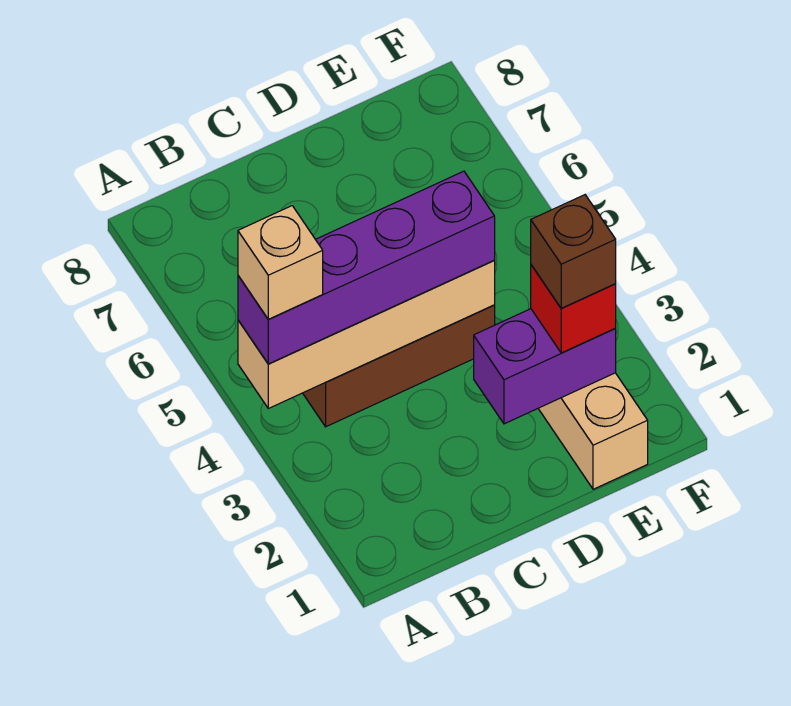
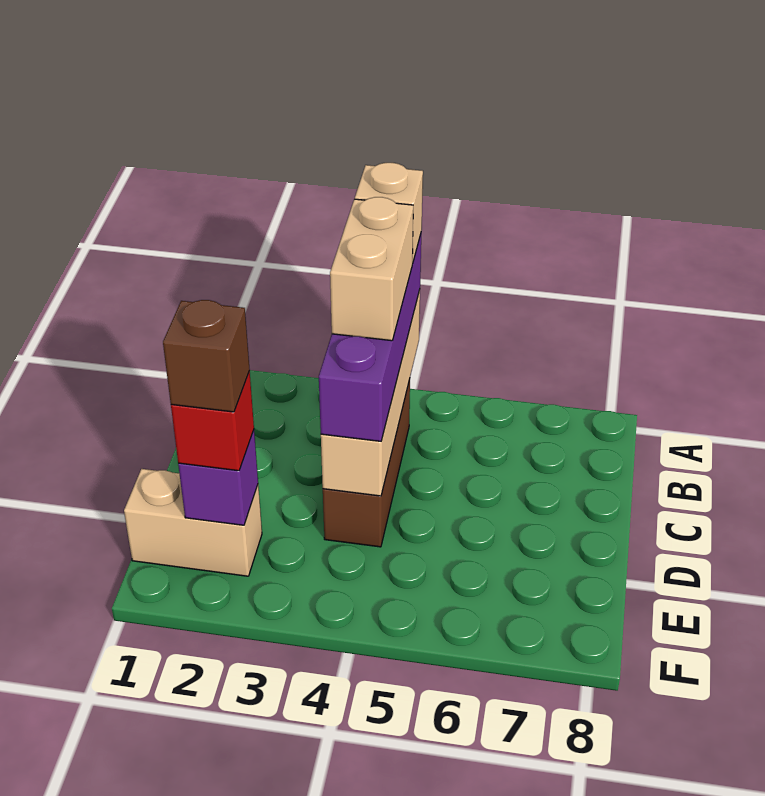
none -> tan 1x2 brick [330,197,413,341]
purple 1x2 brick [474,309,616,424] -> purple 1x1 brick [178,430,258,525]

